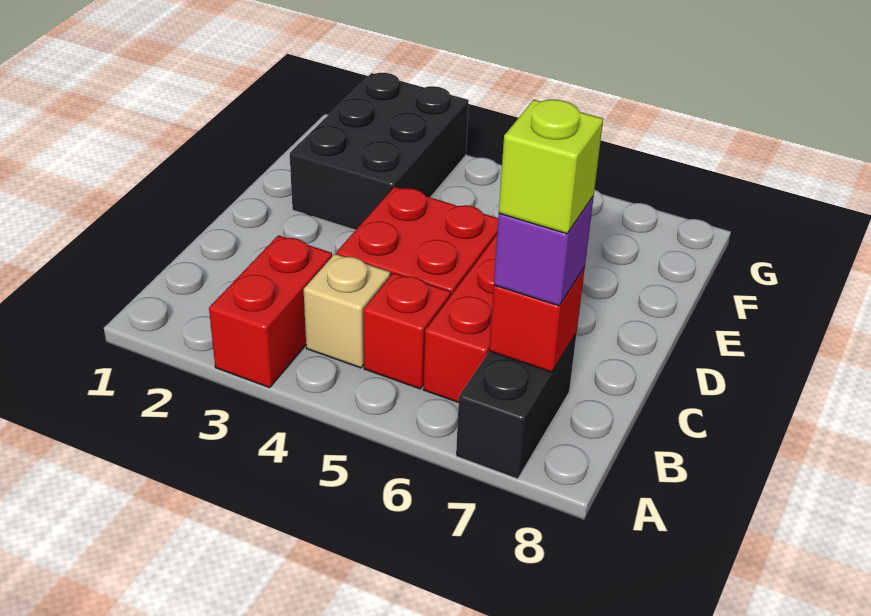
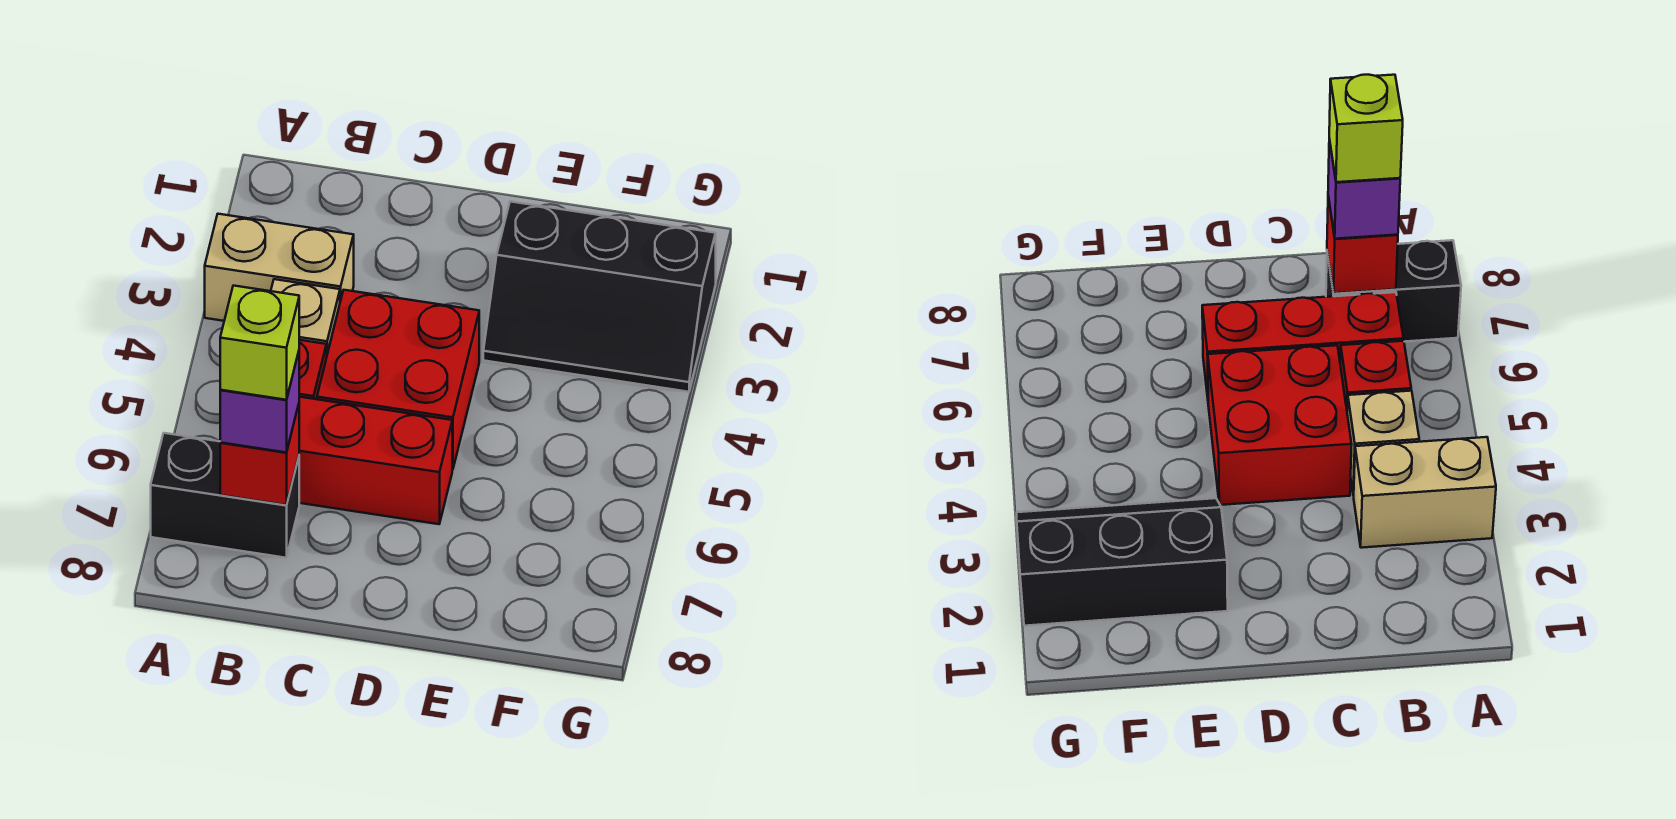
red 1x2 brick [209,235,332,388] -> tan 1x2 brick [205,214,354,321]
black 2x3 brick [290,73,469,230] -> black 2x3 slope [483,201,716,392]

